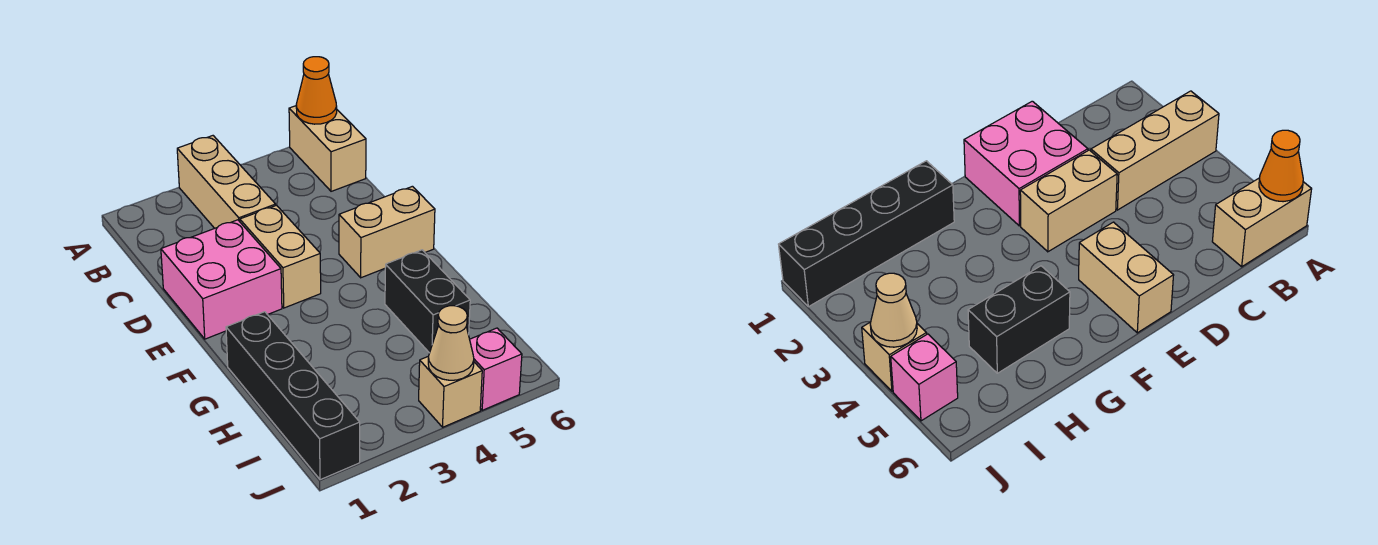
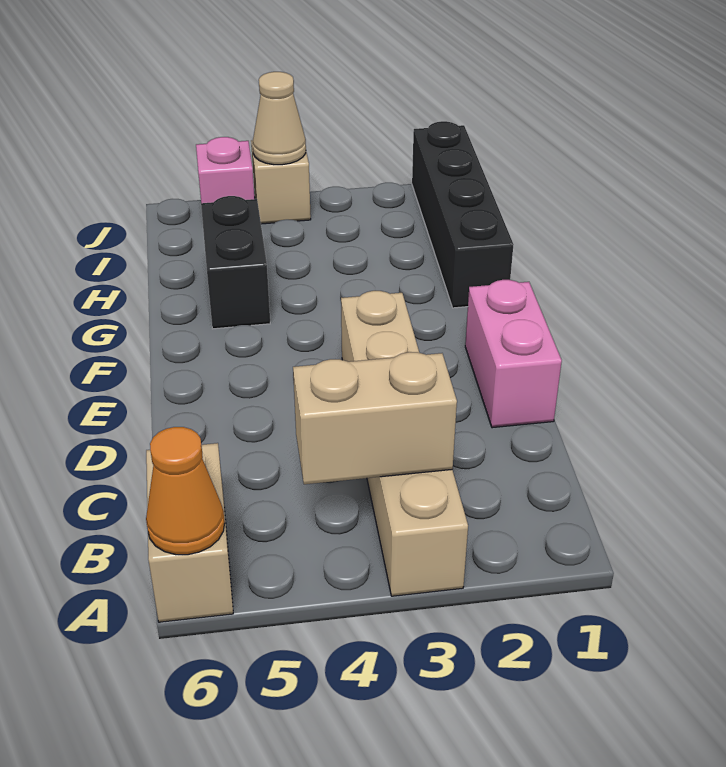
pink 2x2 brick [161,220,282,339] -> pink 1x2 brick [465,280,562,428]
tan 1x2 brick [339,186,435,278] -> tan 1x2 brick moved to [293,352,457,484]

